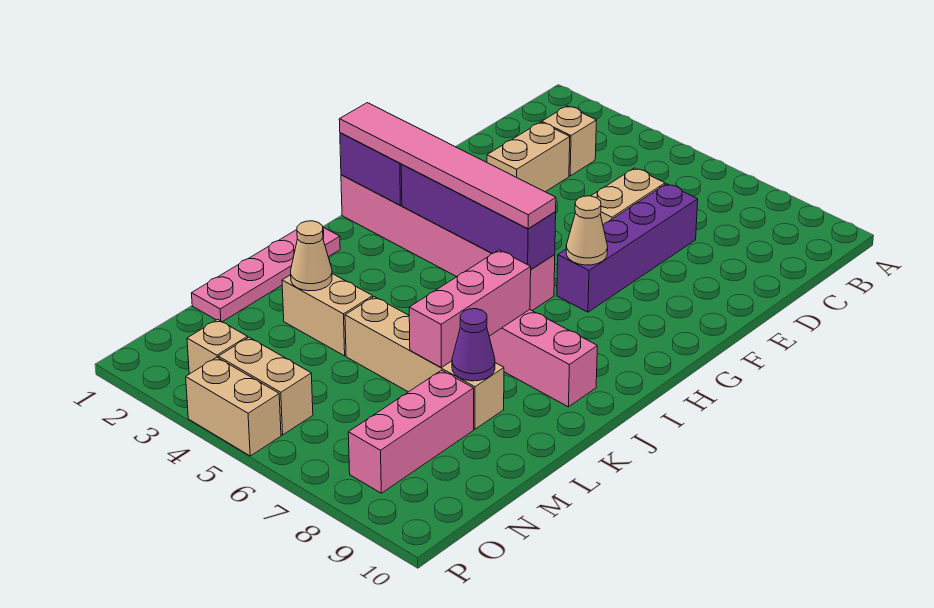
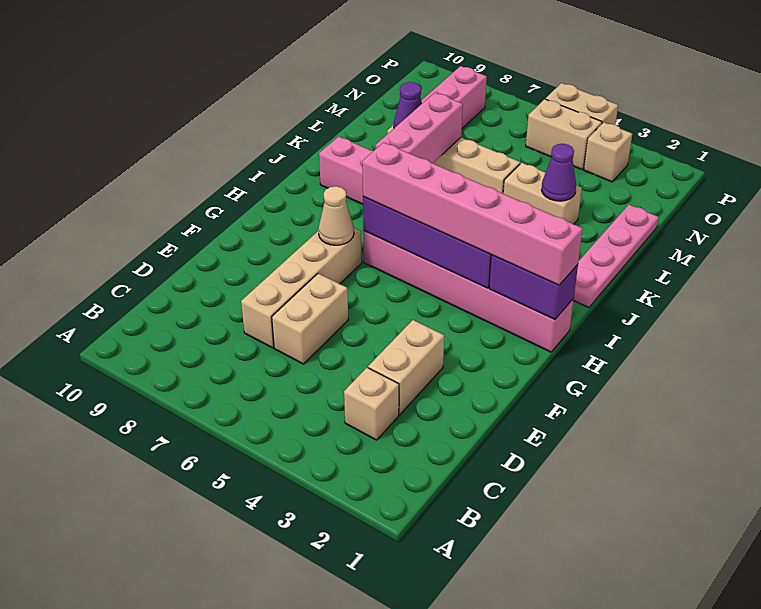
purple 1x4 brick [557,184,698,312] -> tan 1x4 brick [241,228,362,348]
pink 1x6 tile [339,103,556,229] -> pink 1x6 brick [362,142,583,285]
tan 1x1 cone [291,221,332,291] -> purple 1x1 cone [542,144,576,201]

